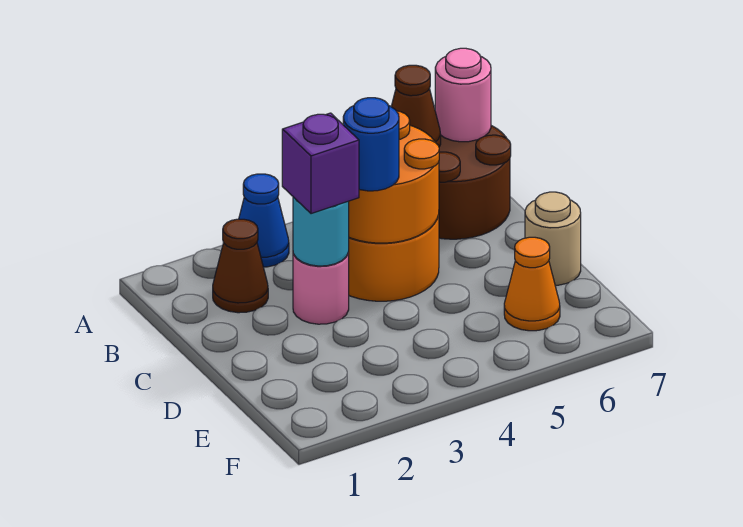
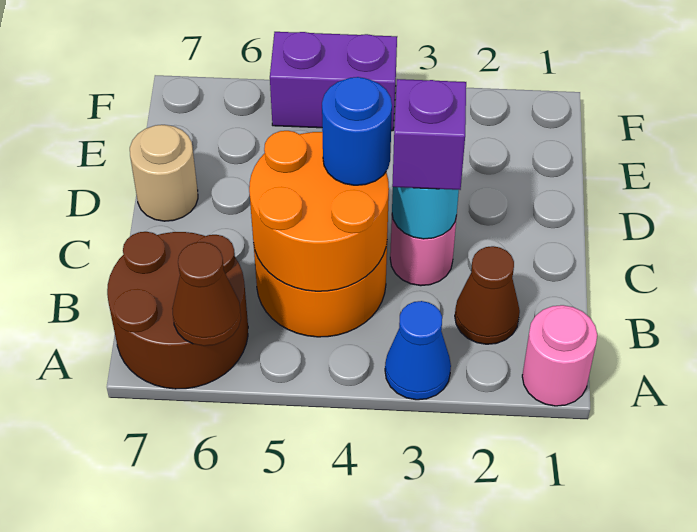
pink 1x1 round brick [435,48,491,142] -> pink 1x1 round brick moved to [522,305,597,406]
orange 1x1 cone [504,237,560,331] -> none
none -> purple 1x2 brick [270,32,397,131]

